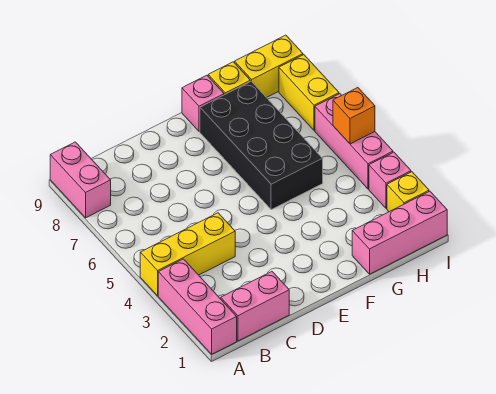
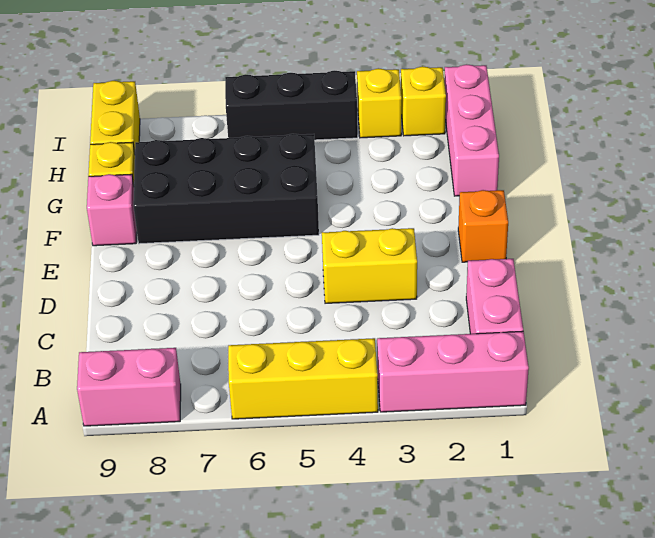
yellow 1x3 brick [140,213,235,296] -> yellow 1x3 brick turned to [228,338,378,419]
pink 1x1 brick [369,152,411,209] -> yellow 1x1 brick [357,68,402,138]
pink 1x3 brick [315,94,393,189] -> black 1x3 brick [225,71,358,140]
orange 1x1 brick [333,88,375,144] -> orange 1x1 brick moved to [458,190,508,262]
yellow 1x2 brick [279,55,339,131] -> yellow 1x2 brick moved to [322,228,417,303]

